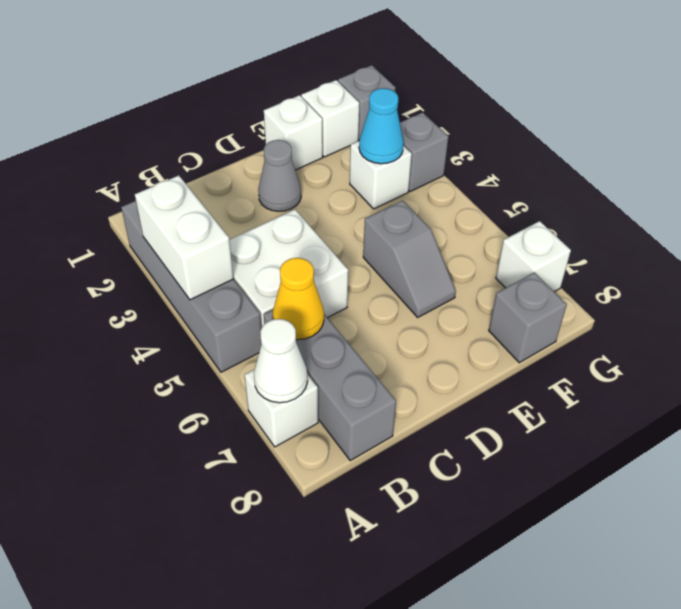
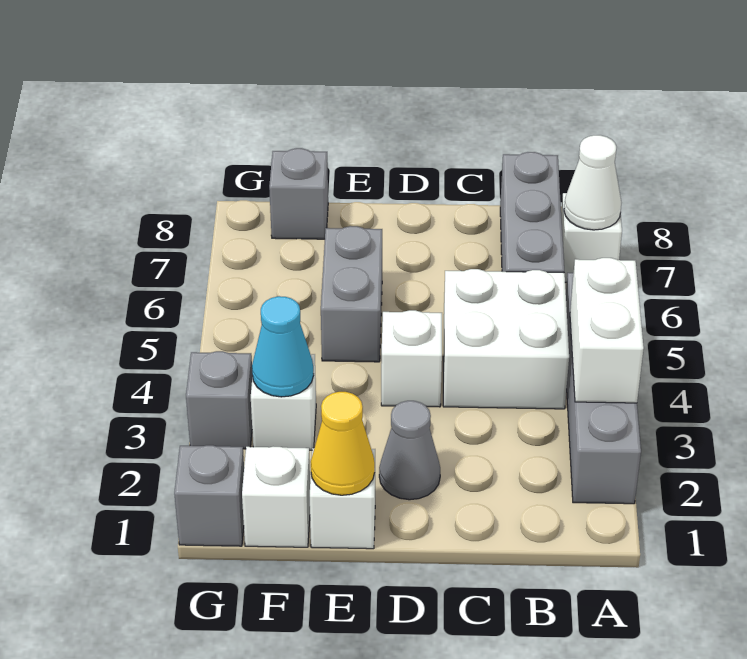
yellow 1x1 cone [273,258,324,340] -> yellow 1x1 cone moved to [311,392,375,495]
grey 1x2 slope [363,201,456,317] -> grey 1x2 brick [321,226,382,362]
white 1x1 brick [496,221,571,292] -> white 1x1 brick moved to [381,310,442,407]

